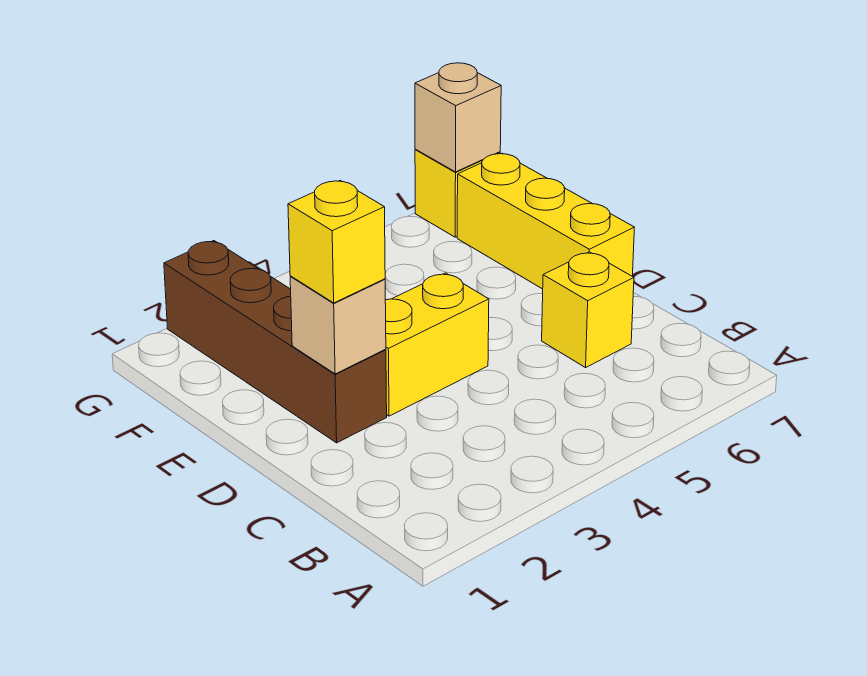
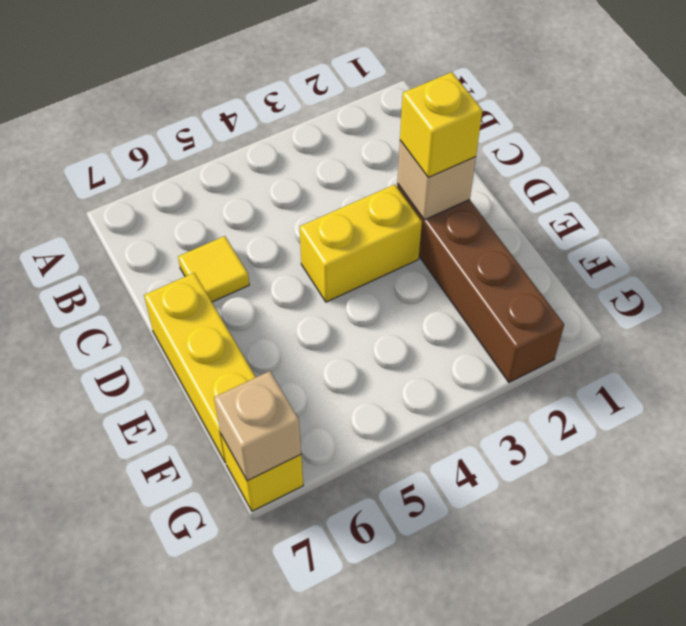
yellow 1x1 brick [542,252,634,368] -> yellow 1x1 tile [178,236,249,302]

